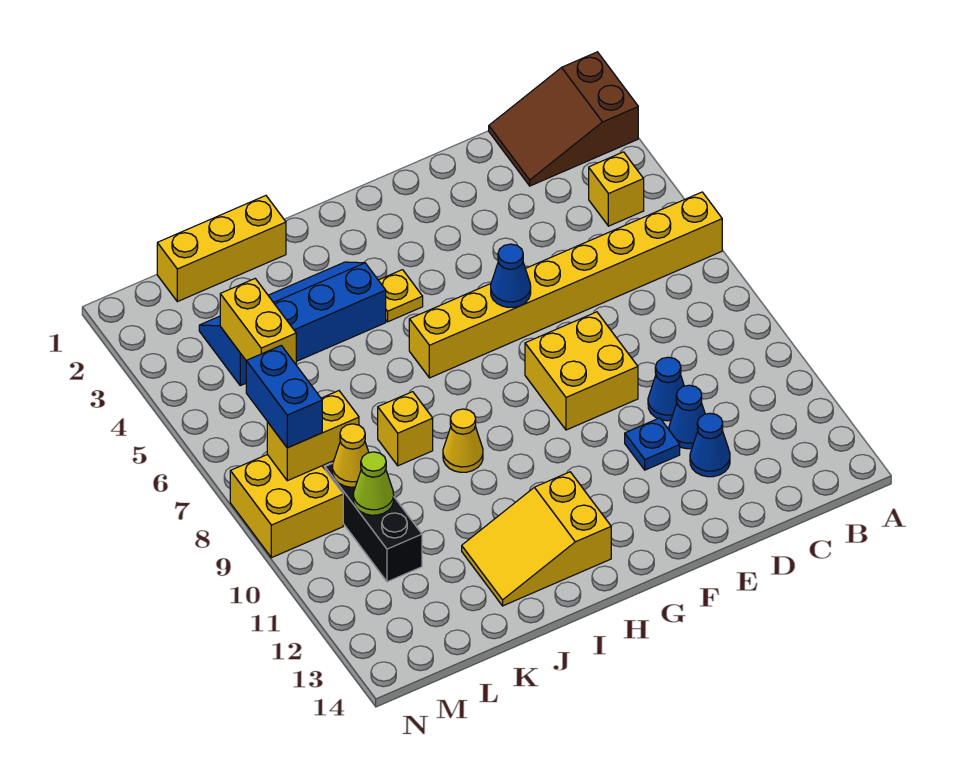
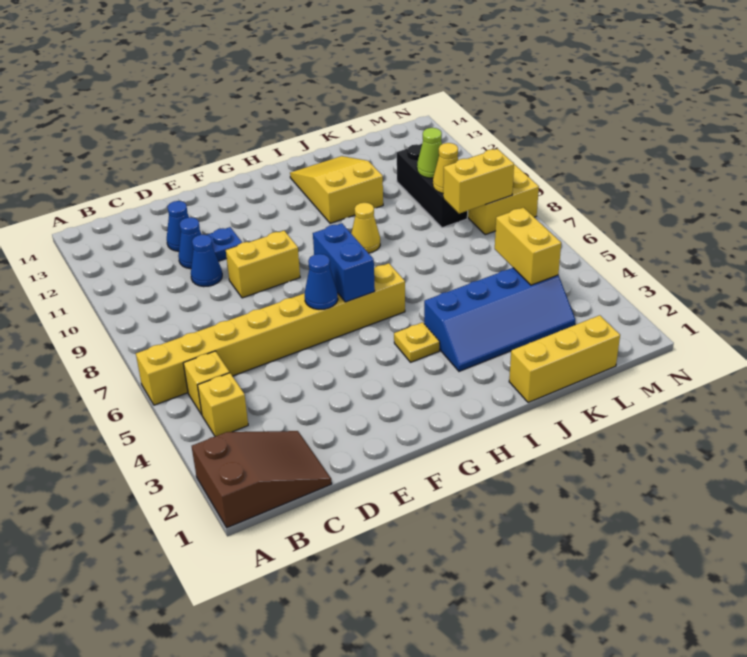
yellow 2x2 brick [525,312,638,430] -> yellow 1x2 brick [226,231,300,298]
yellow 2x3 slope [462,472,611,606] -> yellow 2x3 slope turned to [290,156,383,223]
yellow 1x1 brick [378,392,433,466] -> yellow 1x1 brick moved to [183,351,230,415]
blue 1x2 brick [246,346,322,448] -> blue 1x2 brick moved to [313,223,375,302]

